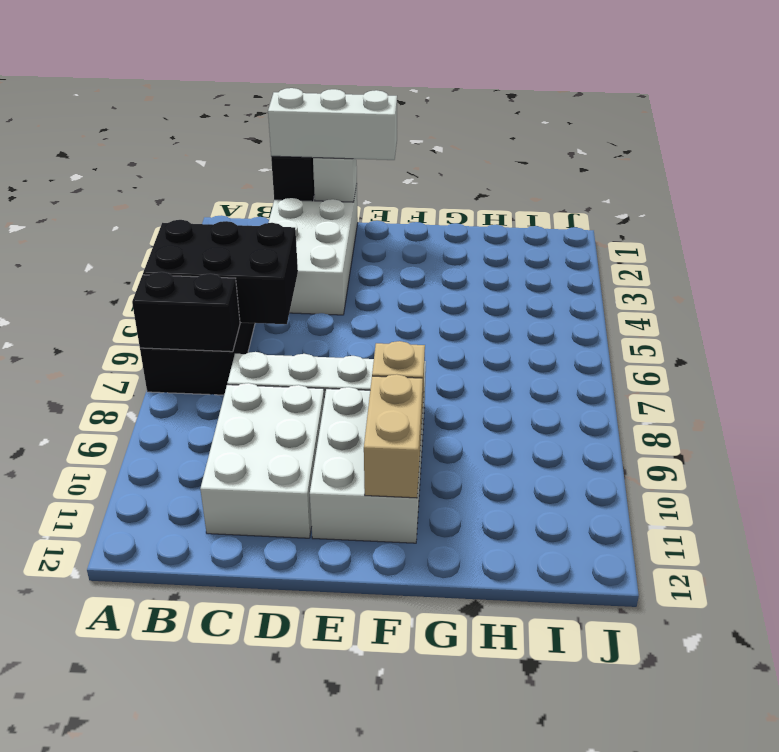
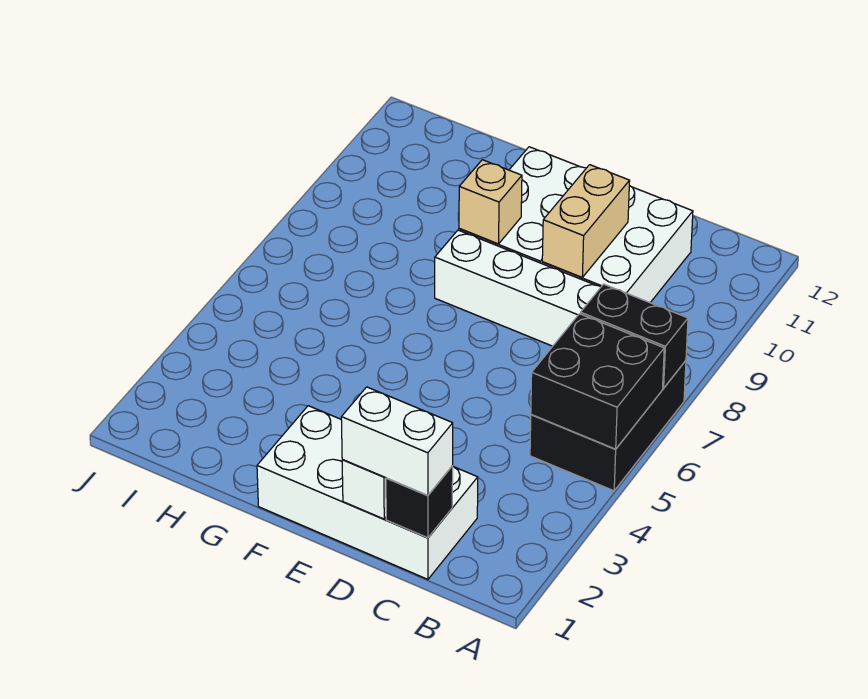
black 2x3 brick [143,220,298,324] -> black 2x2 brick [531,314,664,449]
white 2x4 brick [268,184,358,315] -> white 2x4 brick turned to [257,406,478,579]
white 1x3 brick [268,88,397,160] -> white 1x2 brick [341,387,453,496]
tan 1x2 brick [364,374,423,498] -> tan 1x2 brick moved to [542,165,630,277]

